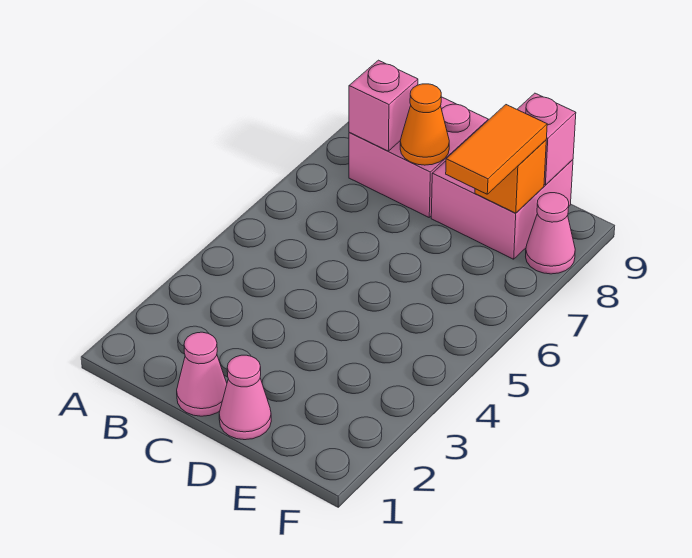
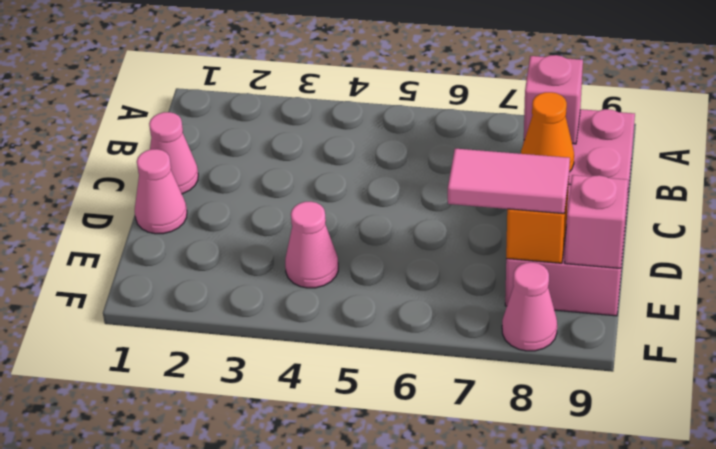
none -> pink 1x1 cone [285,202,338,288]
orange 1x2 tile [446,105,547,194] -> pink 1x2 tile [448,149,570,214]

